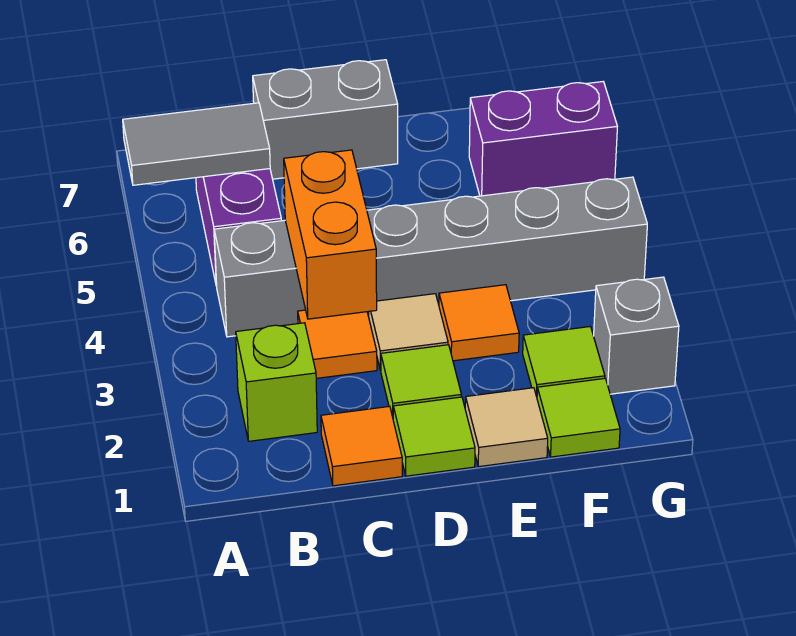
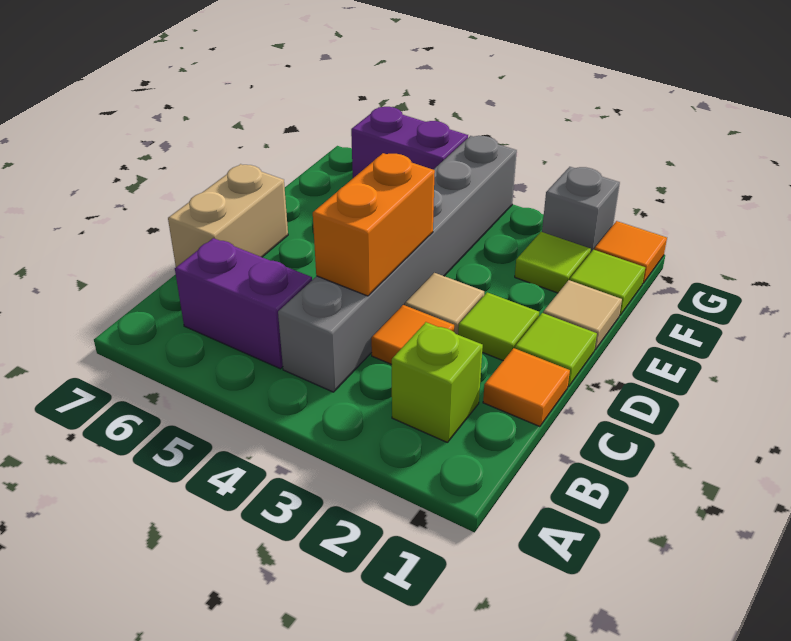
grey 1x2 tile [123,103,270,185] -> none
orange 1x2 brick [284,150,377,319] -> orange 1x2 brick turned to [313,153,435,296]
grey 1x2 brick [253,60,398,179] -> tan 1x2 brick [168,164,288,267]
orange 1x1 tile [439,285,519,361] -> orange 1x1 tile moved to [594,221,667,283]
purple 1x2 brick [469,82,617,196] -> purple 1x2 brick turned to [351,107,468,178]

